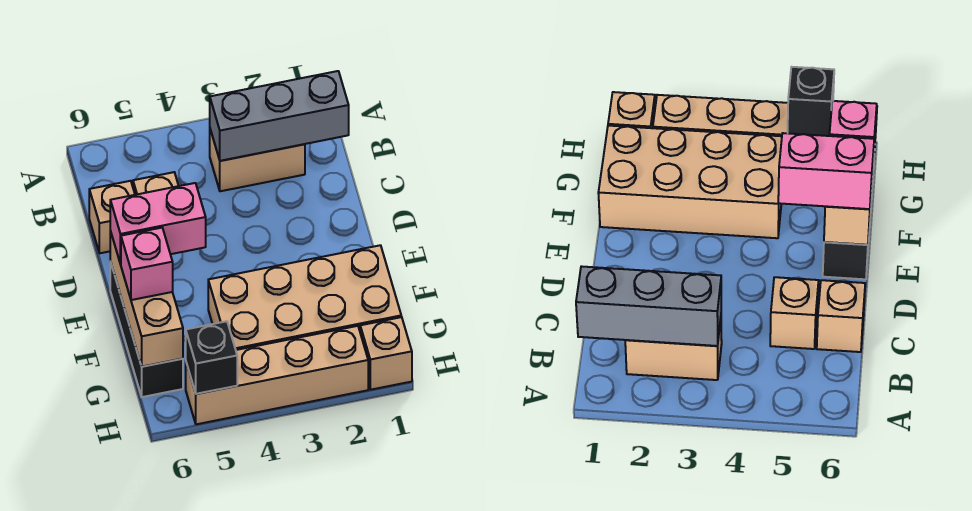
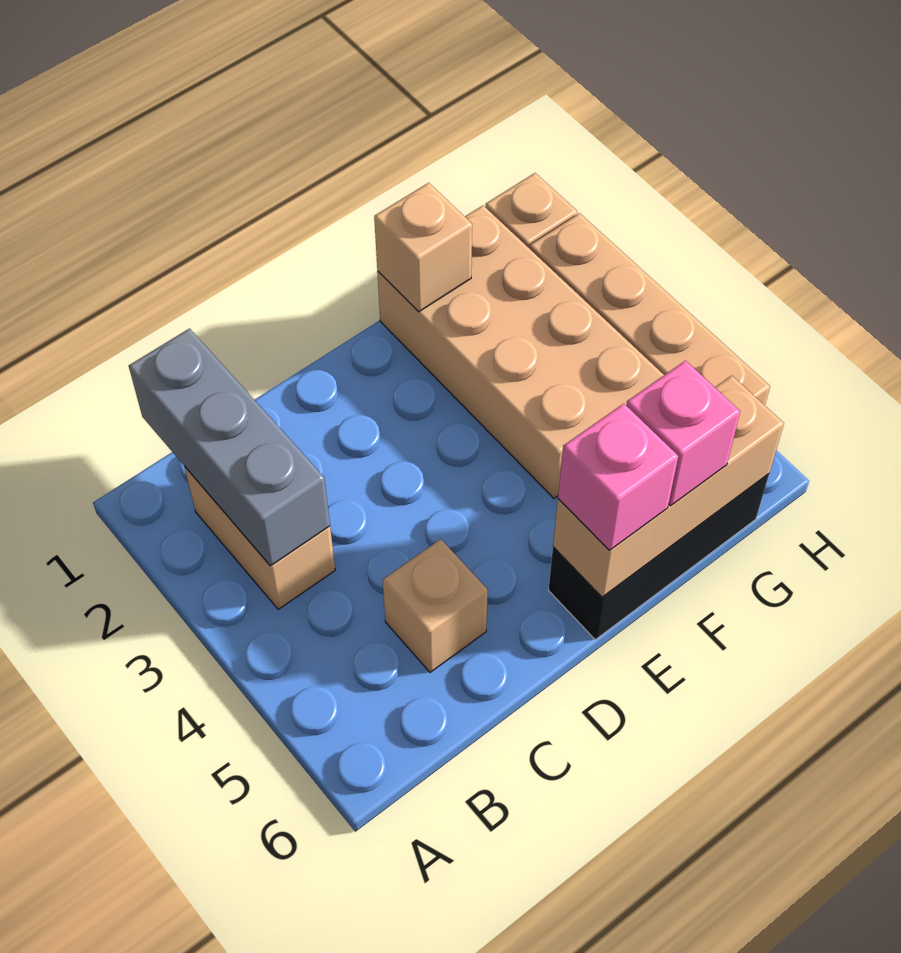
tan 1x1 brick [89,181,135,253] -> tan 1x1 brick moved to [374,183,472,312]
pink 1x2 brick [110,183,206,264] -> pink 1x1 brick [558,404,678,550]
black 1x1 brick [186,321,237,394] -> none

